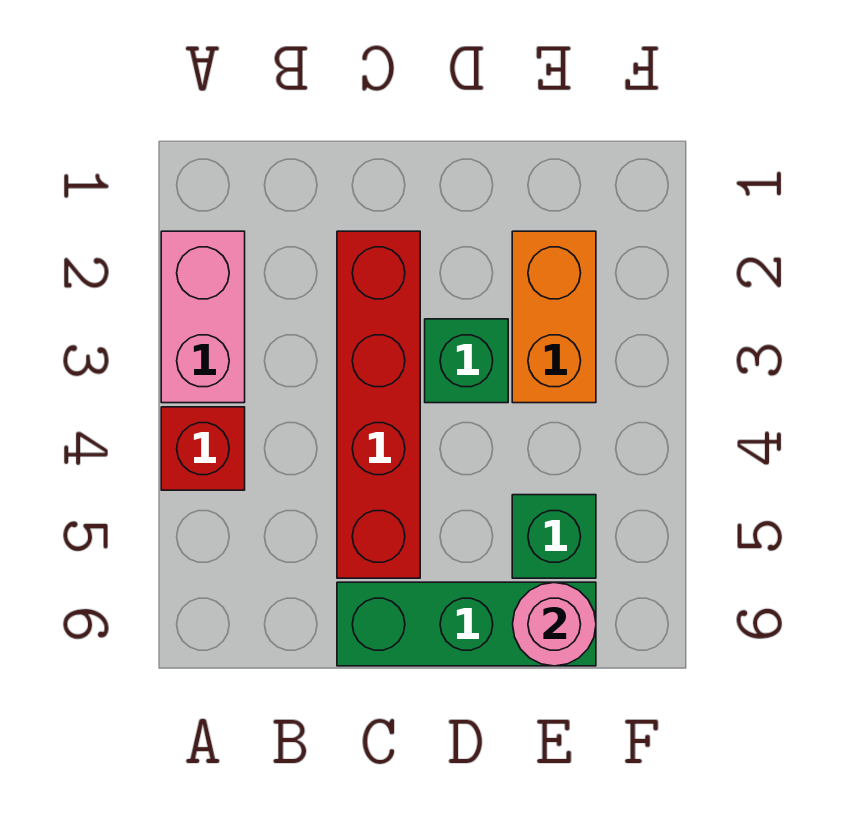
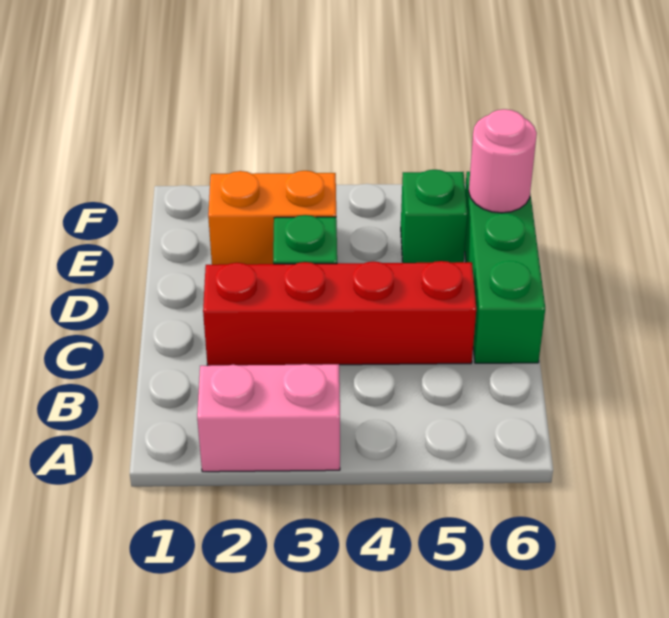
red 1x1 brick [161,407,245,490] -> none

